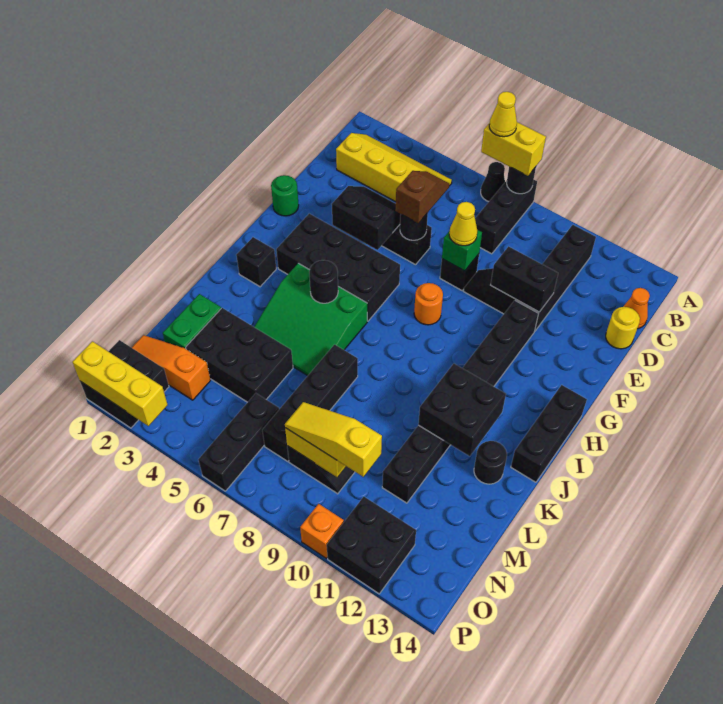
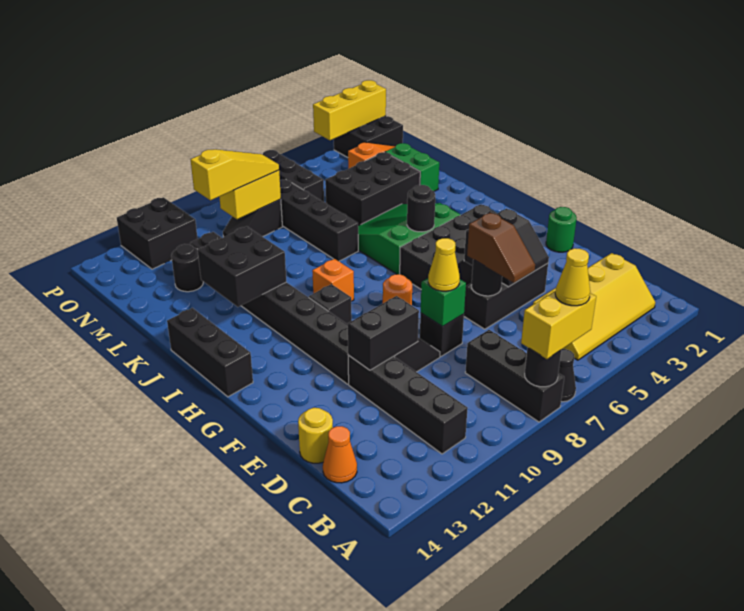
black 1x1 brick [236,237,276,287] -> black 1x1 brick moved to [309,284,352,324]
black 1x1 round brick [474,441,507,484] -> black 1x1 round brick moved to [171,244,203,292]
orange 1x1 brick [300,504,344,558] -> orange 1x1 brick moved to [312,259,354,301]

